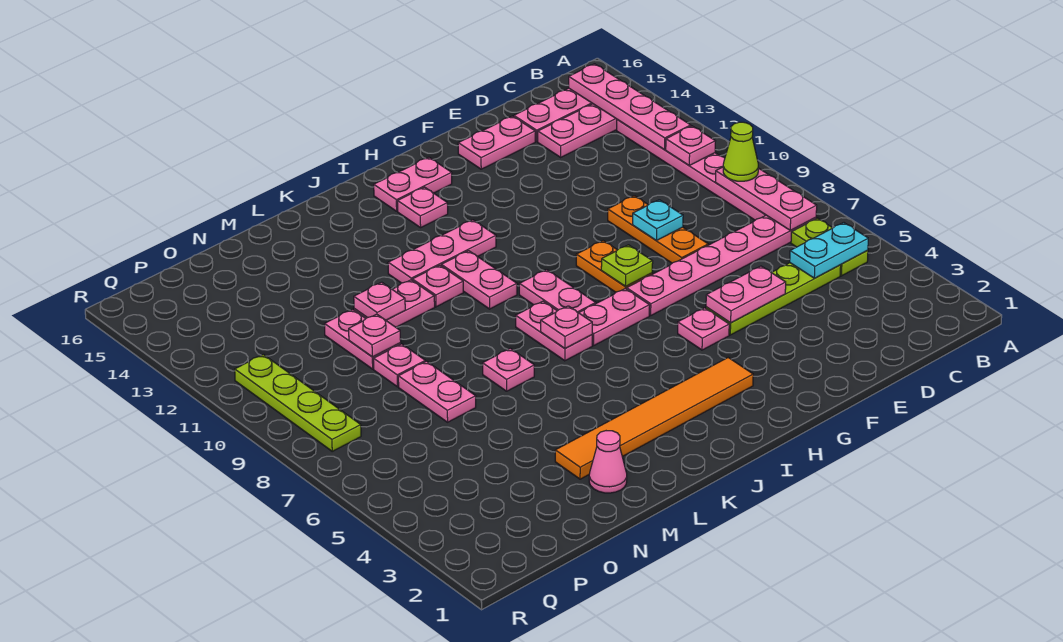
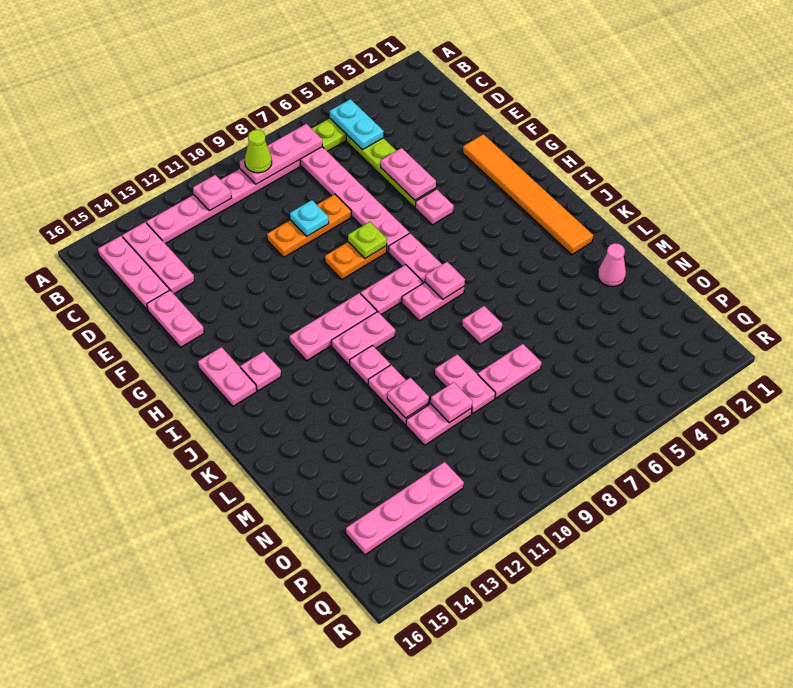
pink 1x4 plate [569,64,691,150] -> pink 1x4 plate moved to [346,462,464,555]
orange 1x6 tile [555,358,753,479] -> orange 1x6 tile moved to [463,134,593,255]
pink 1x3 plate [388,220,496,283] -> pink 1x3 plate turned to [289,293,377,361]
pink 1x1 plate [374,344,425,387] -> pink 1x2 plate [435,354,495,414]
lime 1x4 plate [235,355,361,451] -> none

